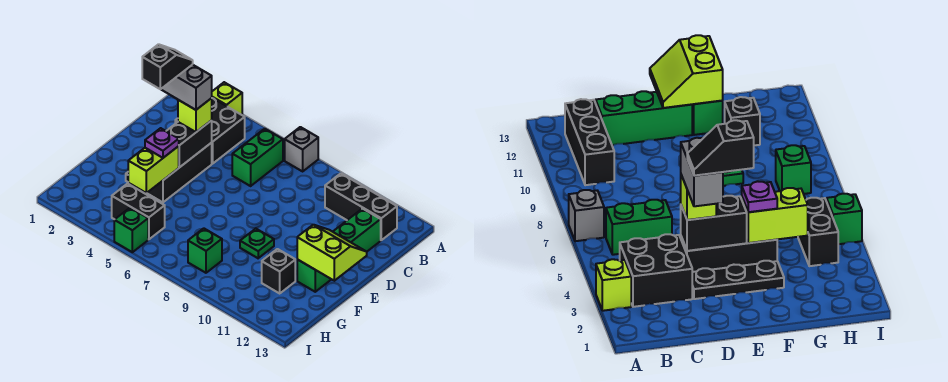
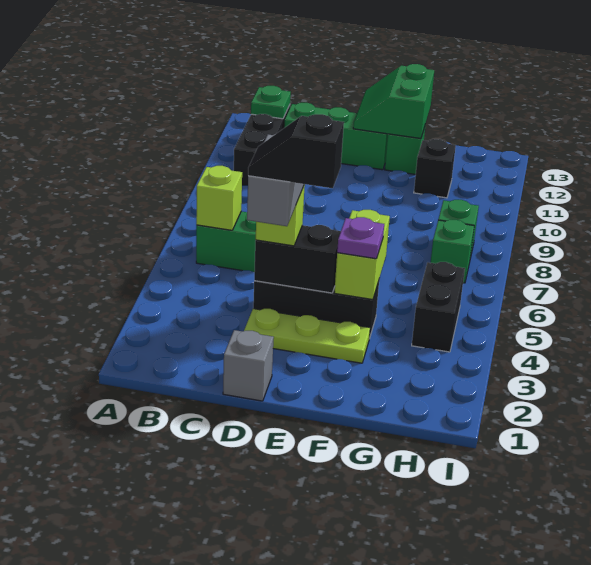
lime 1x1 brick [212,82,242,115] -> lime 1x1 brick moved to [196,166,242,230]
grey 1x1 brick [285,127,318,171] -> grey 1x1 brick moved to [223,330,274,401]
black 2x2 brick [175,98,245,164] -> none
black 1x3 plate [692,261,784,299] -> lime 1x3 plate [244,309,370,363]
lime 2x2 slope [297,225,367,281] -> green 2x2 slope [353,64,434,139]
lime 1x2 brick [128,146,179,193] -> lime 1x2 brick turned to [334,210,390,300]
green 1x1 plate [240,229,274,258] -> green 1x1 plate moved to [251,86,291,119]
green 1x1 brick [114,208,148,252] -> green 1x1 brick moved to [431,220,474,283]

